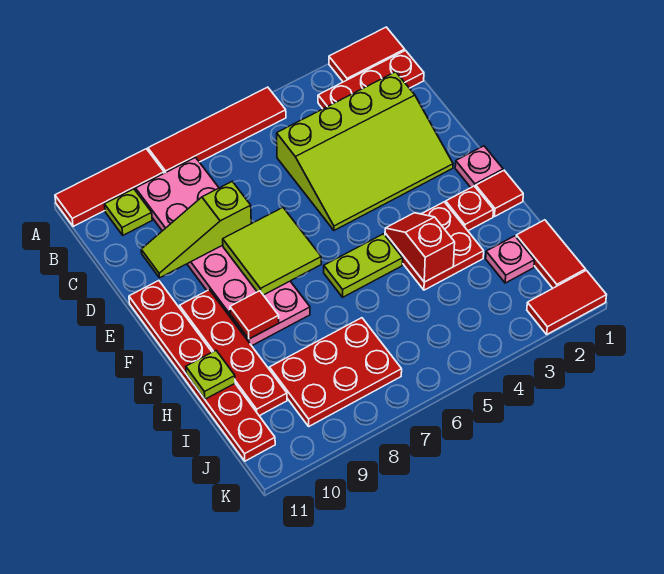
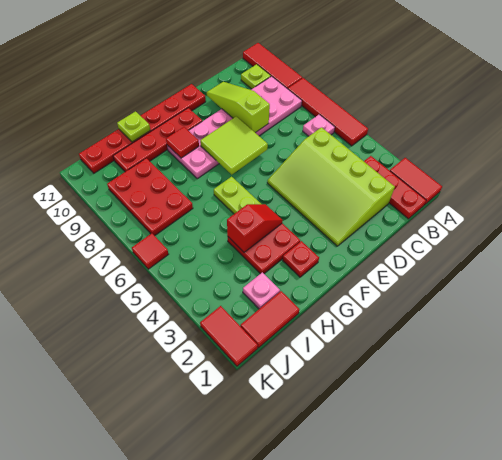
pink 1x1 plate [455,146,503,187] -> pink 1x1 plate moved to [303,115,335,136]
red 1x1 tile [476,171,523,216] -> red 1x1 tile moved to [132,233,168,269]

